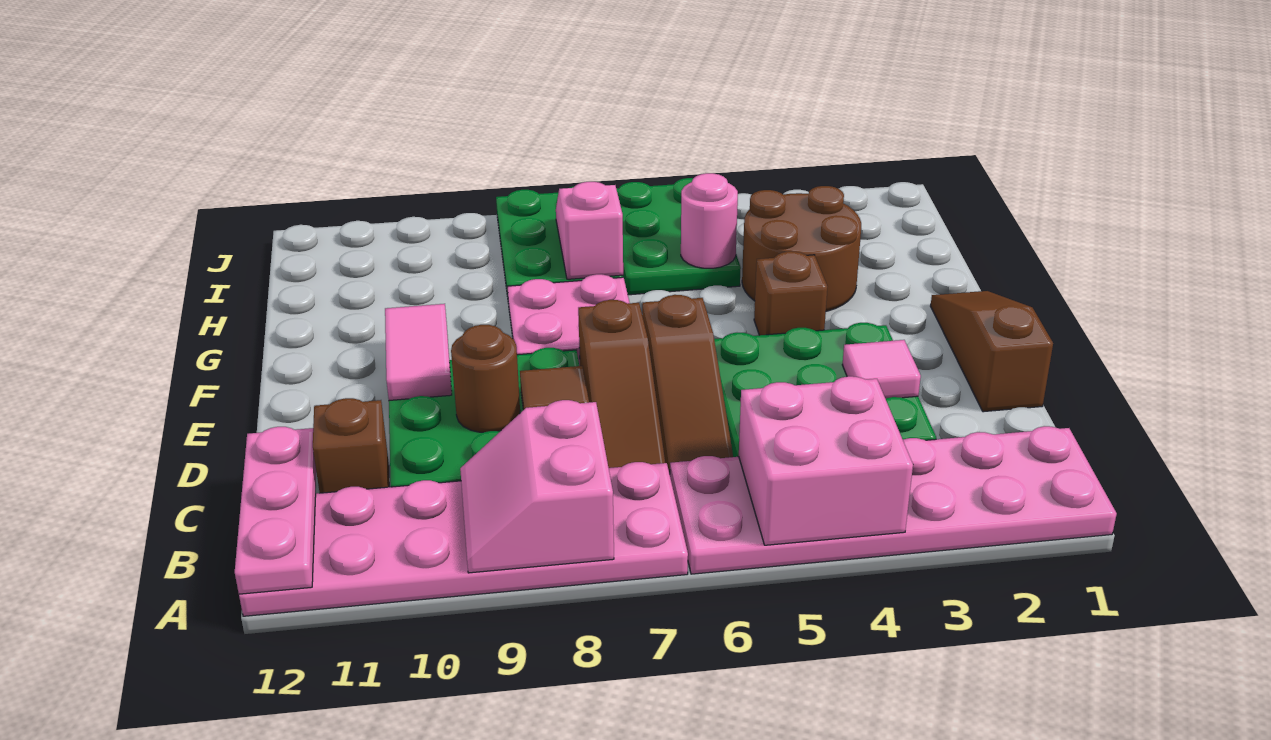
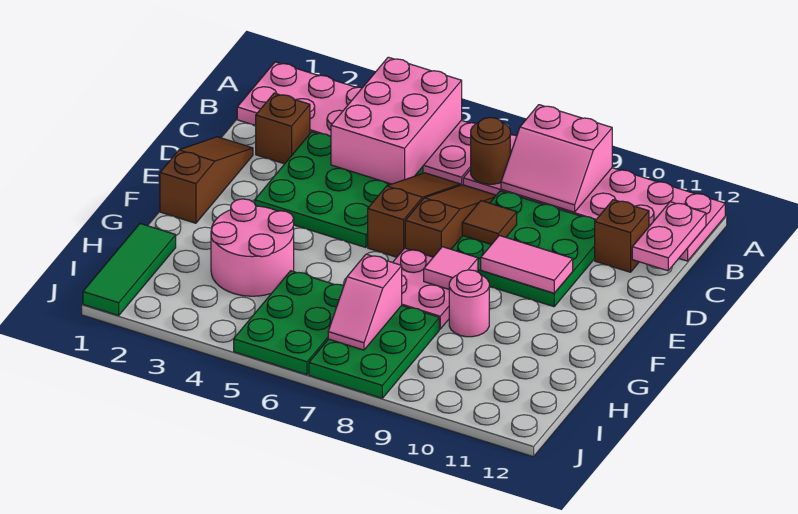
pink 2x2 brick [739,376,913,545] -> pink 2x3 brick [331,57,462,184]
pink 2x2 slope [460,400,614,573] -> pink 2x2 slope turned to [501,105,612,212]
pink 1x3 plate [235,427,316,594] -> pink 1x2 plate [632,202,706,271]
brown 1x3 slope [931,291,1053,412] -> brown 1x3 slope turned to [160,137,253,223]
pink 1x1 tile [842,340,921,399] -> pink 1x1 tile moved to [424,247,478,289]
brown 1x1 round brick [451,325,520,432] -> brown 1x1 round brick moved to [471,118,510,184]
pink 1x2 tile [385,304,452,400] -> pink 1x2 tile turned to [481,235,573,293]
brown 1x1 brick [754,251,827,335] -> brown 1x1 brick moved to [256,93,310,164]
brown 2x2 round brick [742,186,861,311] -> pink 2x2 round brick [211,199,294,296]
none -> green 1x3 tile [83,224,176,316]
pink 1x1 round brick [681,173,738,268] -> pink 1x1 round brick moved to [449,270,489,337]

